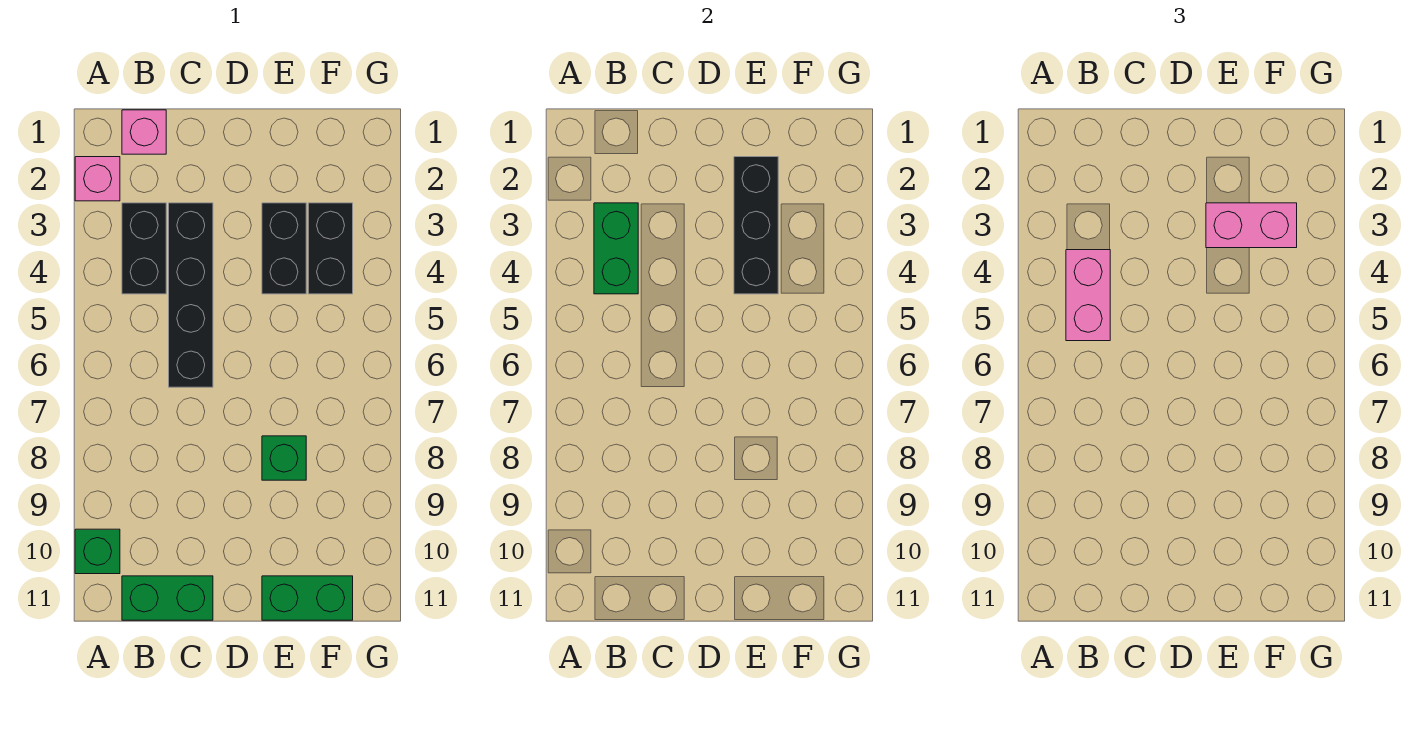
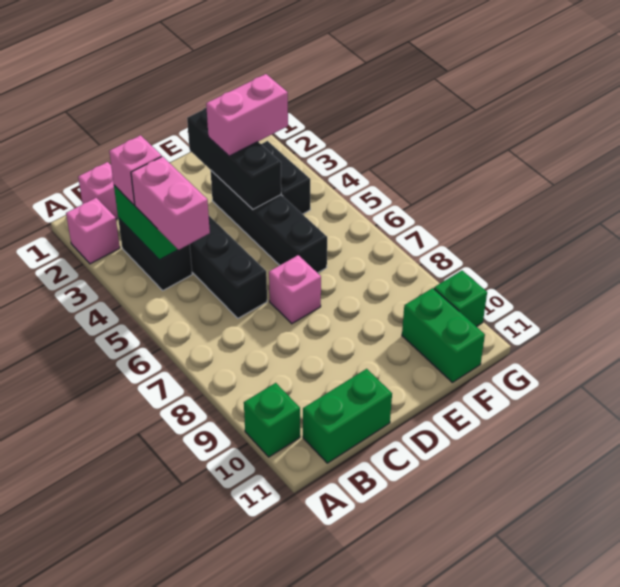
none -> pink 1x1 brick [109,135,162,205]
none -> pink 1x1 brick [269,255,321,324]
black 1x2 brick [262,203,306,294] -> black 1x4 brick [211,171,327,273]
green 1x1 brick [262,436,306,480] -> green 1x1 brick moved to [434,271,487,327]
green 1x2 brick [262,576,353,620] -> green 1x2 brick turned to [402,288,485,382]

